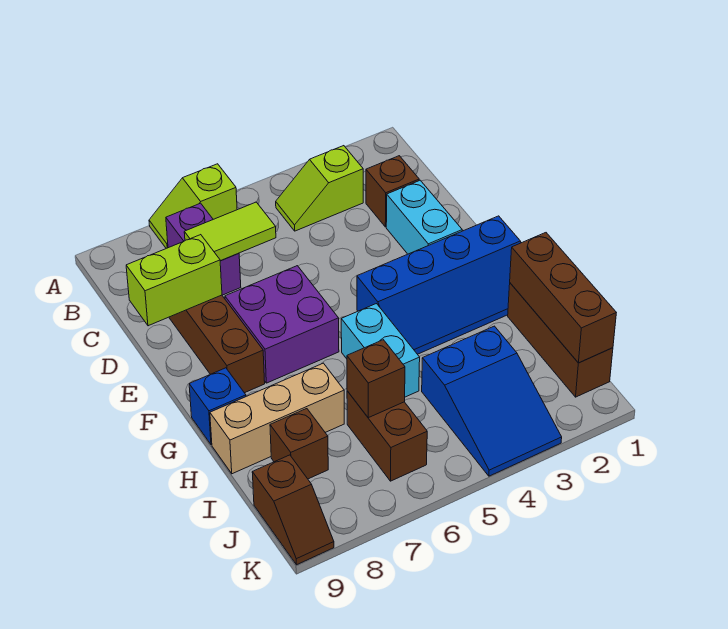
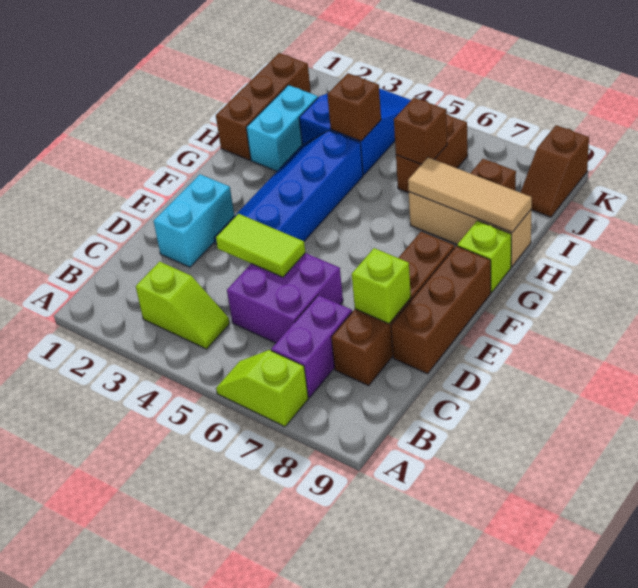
lime 1x2 slope [149,164,237,248] -> lime 1x2 slope turned to [216,350,308,427]
brown 1x1 brick [366,156,419,227] -> brown 1x1 brick moved to [327,73,381,141]
lime 1x2 tile [184,202,276,261] -> lime 1x2 tile moved to [216,214,305,277]
lime 1x2 brick [126,235,222,326] -> lime 1x1 brick [352,248,411,324]
purple 2x2 brick [225,266,339,383] -> purple 2x2 brick moved to [227,253,343,343]
blue 2x4 slope [357,216,521,354] -> blue 2x4 slope turned to [214,131,363,244]
cyan 1x2 brick [341,304,420,397] -> cyan 1x2 brick moved to [246,85,318,171]
blue 1x1 brick [189,368,246,445] -> lime 1x1 brick [457,221,511,292]
brown 1x3 brick [510,233,616,363] -> brown 1x3 brick moved to [391,246,491,374]
none -> tan 1x3 tile [408,157,532,232]
brown 1x2 slope [252,455,334,565] -> brown 1x2 slope turned to [520,125,589,217]

